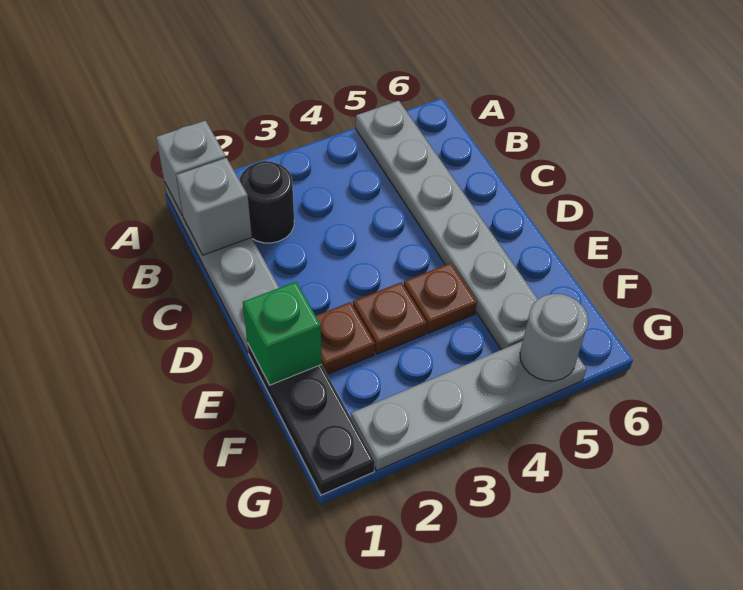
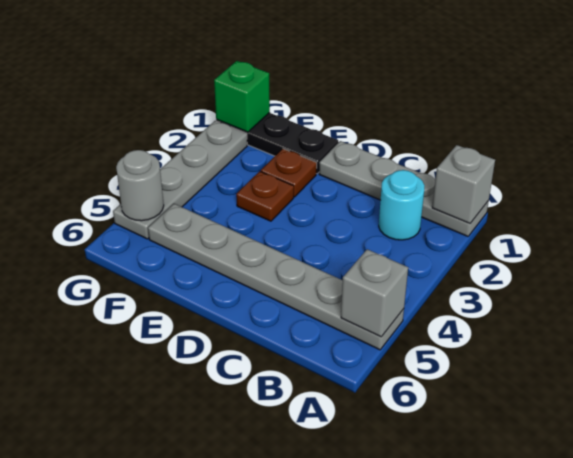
grey 1x1 brick [176,158,252,255] -> grey 1x1 brick moved to [341,249,408,337]
black 1x1 round brick [239,161,294,243] -> cyan 1x1 round brick [379,170,425,240]
green 1x1 brick [243,282,322,385] -> green 1x1 brick moved to [214,61,270,132]
brown 1x1 plate [404,263,477,333] -> none

